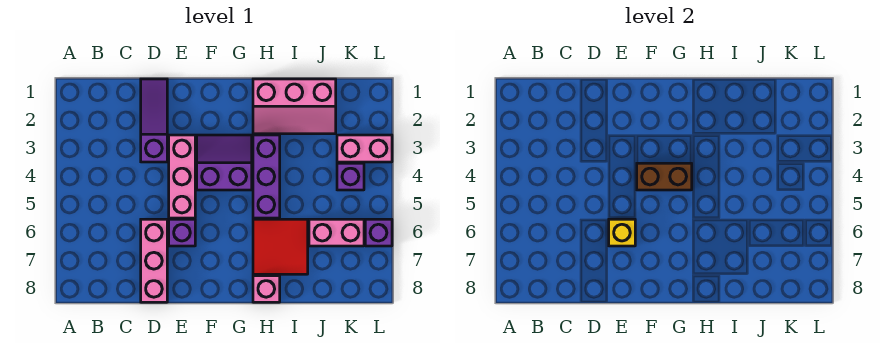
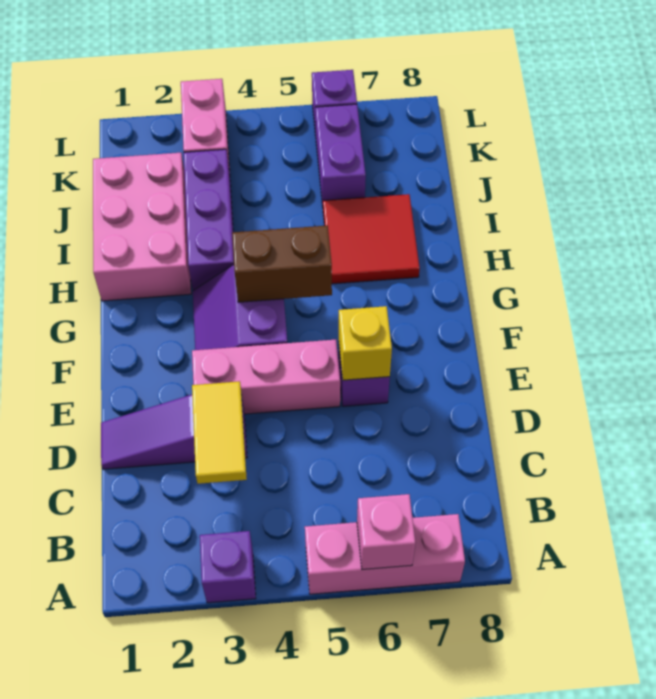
none -> yellow 1x2 tile [192,381,247,484]
pink 1x3 brick [141,219,167,302] -> pink 1x3 brick moved to [305,514,465,594]
brown 1x2 brick [637,163,692,190] -> brown 1x2 brick turned to [232,226,332,302]
pink 2x3 slope [253,79,336,134] -> pink 2x3 brick [93,153,191,301]
purple 1x3 brick [253,135,280,218] -> purple 1x3 brick turned to [184,149,234,290]
pink 1x1 brick [253,276,280,302] -> pink 1x1 brick moved to [357,494,416,570]
pink 1x2 brick [309,219,364,246] -> purple 1x2 brick [315,104,366,206]
purple 1x1 brick [337,163,364,190] -> purple 1x1 brick moved to [200,531,256,603]

